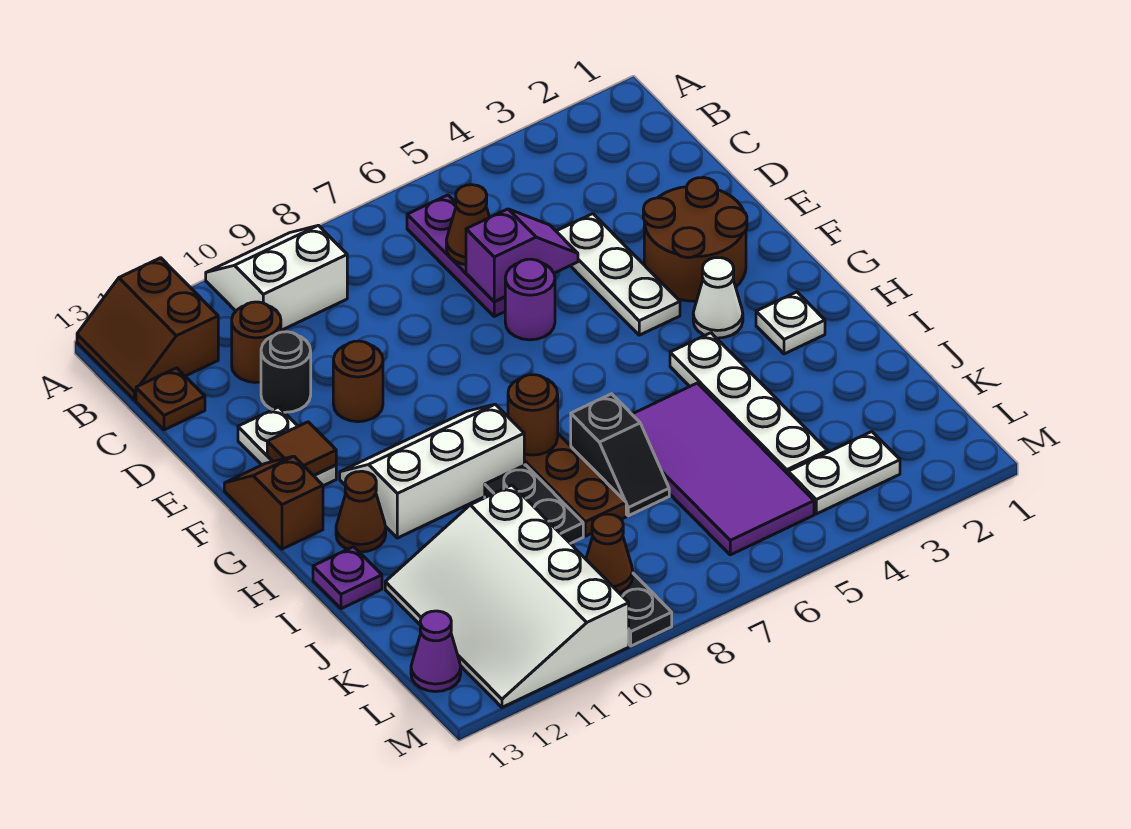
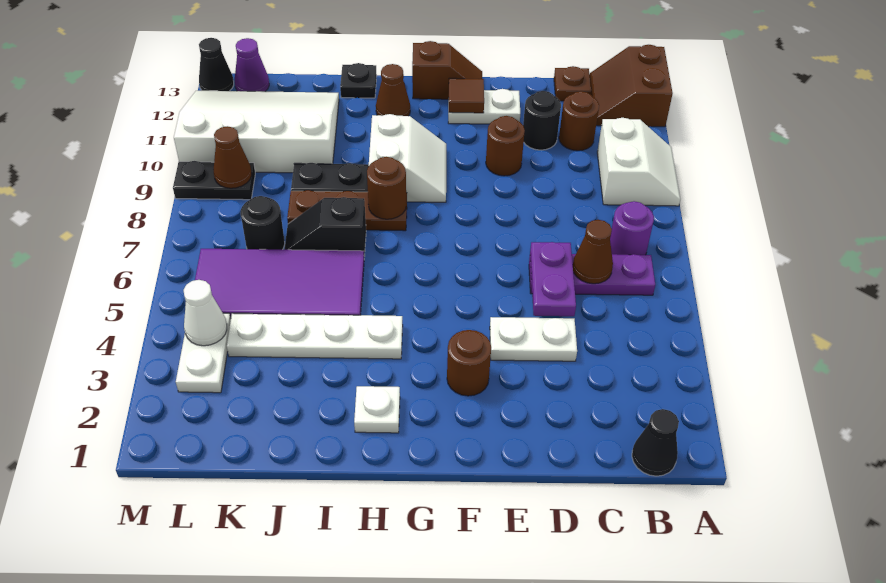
brown 2x2 slope [77,258,218,400] -> brown 2x2 slope turned to [590,45,673,127]
none -> black 1x1 cone [632,409,679,476]
white 1x3 plate [556,214,680,335] -> white 1x2 plate [490,317,577,361]
purple 1x2 slope [466,209,578,301] -> purple 1x2 plate [530,242,576,316]
brown 2x2 round brick [643,177,747,301] -> brown 1x1 round brick [447,330,491,396]
purple 1x1 round brick [505,259,555,340] -> purple 1x1 round brick moved to [610,201,654,255]
white 1x1 cone [693,258,743,338] -> white 1x1 cone moved to [184,280,227,346]
white 2x3 slope [340,404,524,538] -> white 2x2 slope [369,114,446,202]
purple 1x1 plate [313,547,382,609] -> black 1x1 plate [340,63,377,98]
none -> black 1x1 round brick [241,196,285,250]
none -> black 1x1 cone [199,38,234,91]

